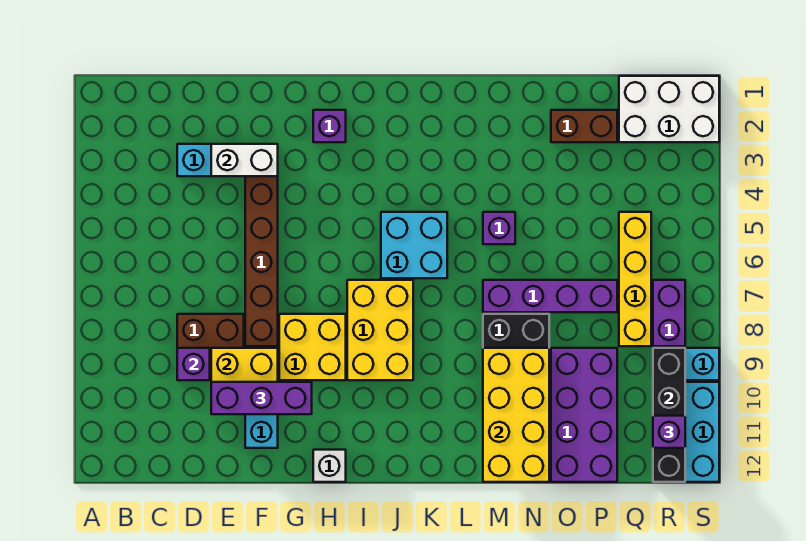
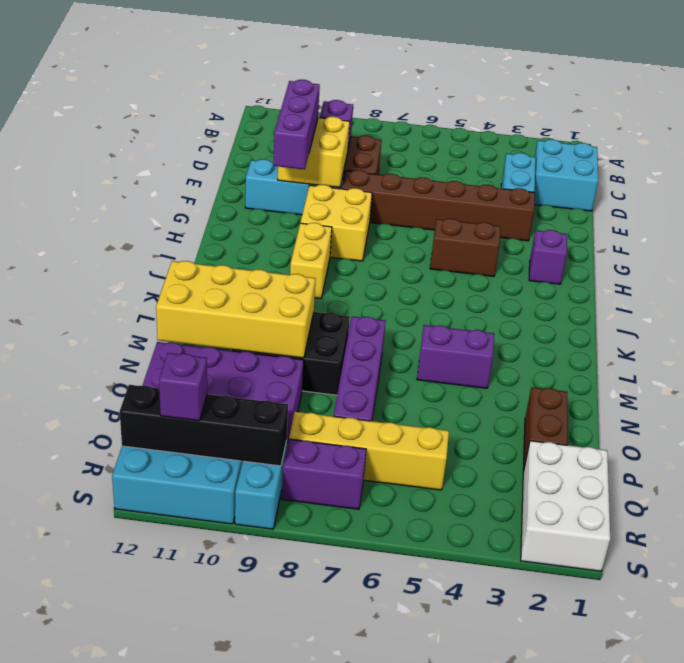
white 1x2 brick [211,144,278,176] -> none
none -> brown 1x2 brick [430,219,500,277]
white 1x1 brick [313,450,346,482] -> none
yellow 2x3 brick [347,280,413,380] -> yellow 1x2 brick [290,223,332,299]
cyan 2x2 brick [381,212,447,278] -> cyan 2x2 brick moved to [534,140,598,211]
purple 1x1 brick [483,212,515,244] -> purple 1x2 brick [417,325,494,388]

